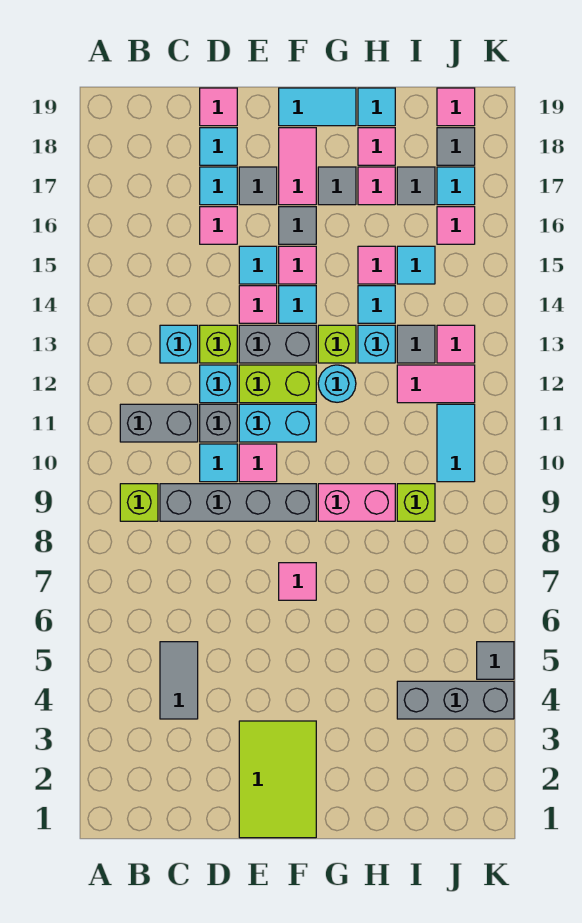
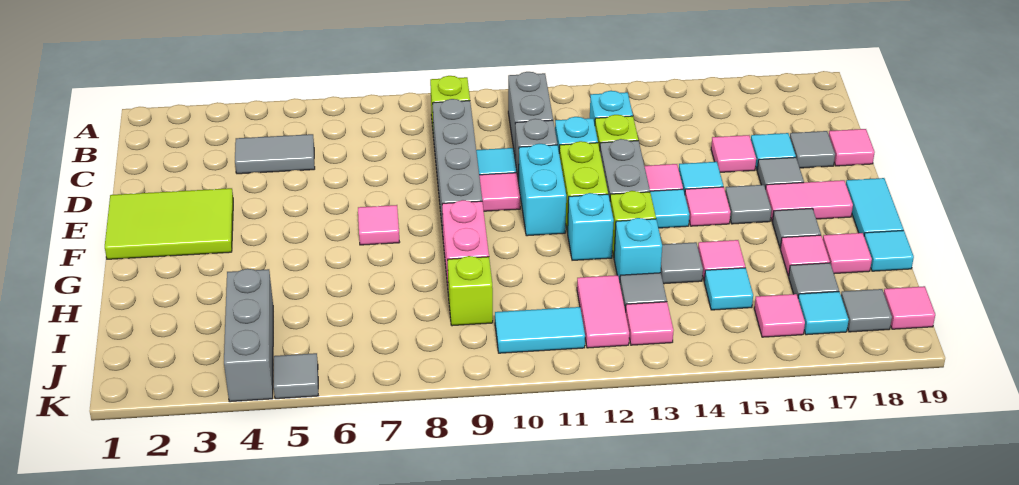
cyan 1x1 tile [200,128,237,165] -> grey 1x1 tile [790,131,835,168]
cyan 1x1 round brick [318,365,356,402] -> cyan 1x1 brick [568,193,614,260]
cyan 1x1 tile [358,286,395,323] -> grey 1x1 tile [660,242,703,284]

